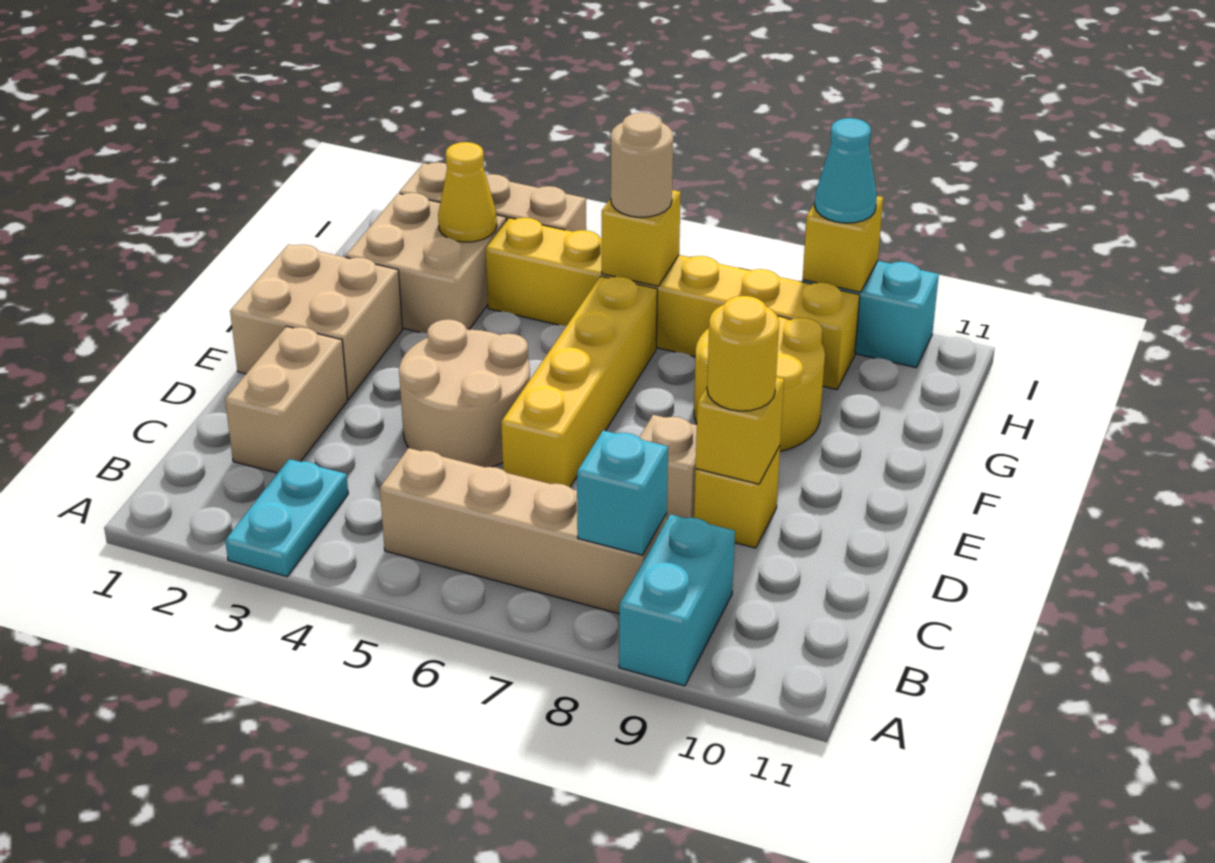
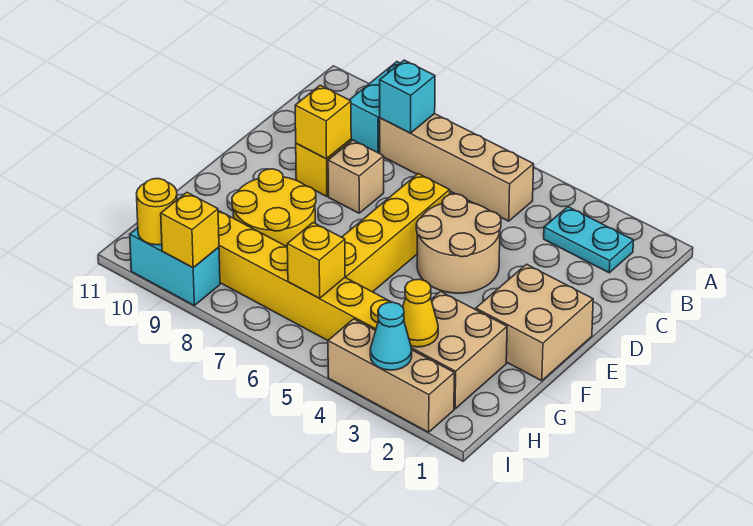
cyan 1x2 plate [225,459,348,577] -> cyan 1x2 plate turned to [544,207,633,273]
tan 1x2 brick [225,326,347,473] -> none
yellow 1x1 round brick [707,296,779,411] -> yellow 1x1 round brick moved to [136,179,177,245]
tan 1x1 round brick [611,113,673,217] -> none
cyan 1x1 cone [814,118,877,223] -> cyan 1x1 cone moved to [370,302,412,370]

